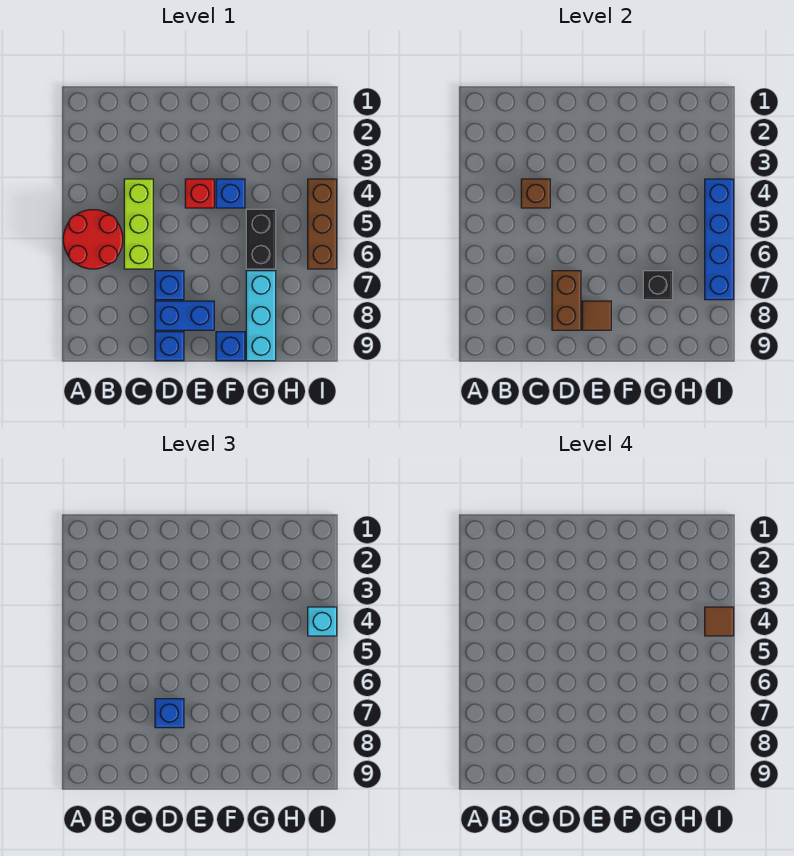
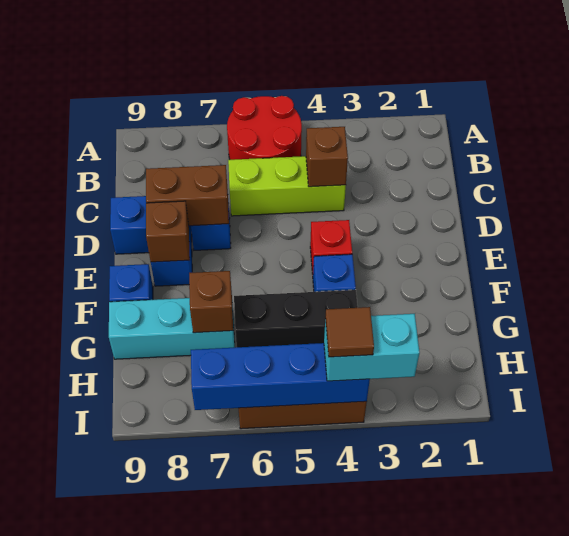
blue 1x1 brick [155,699,184,728] -> none
brown 1x1 tile [582,301,611,330] -> brown 1x1 brick [146,201,190,262]
black 1x2 brick [246,209,276,269] -> black 1x3 brick [234,290,358,347]
black 1x1 brick [643,271,673,300] -> brown 1x1 brick [189,271,233,333]
cyan 1x1 brick [308,607,337,636] -> cyan 1x2 brick [324,314,420,381]

